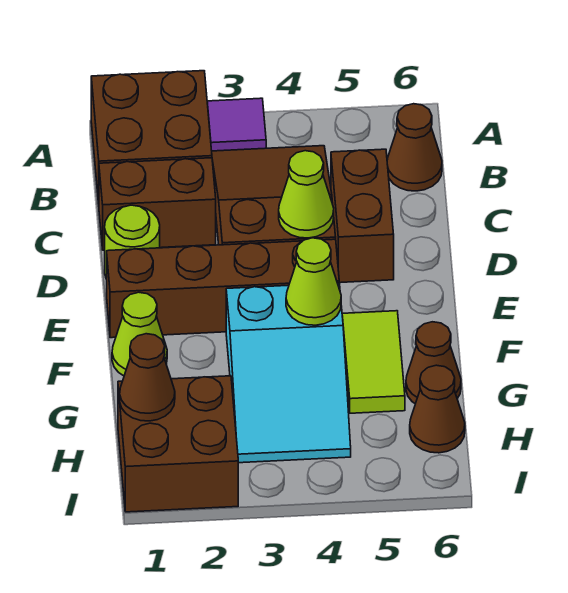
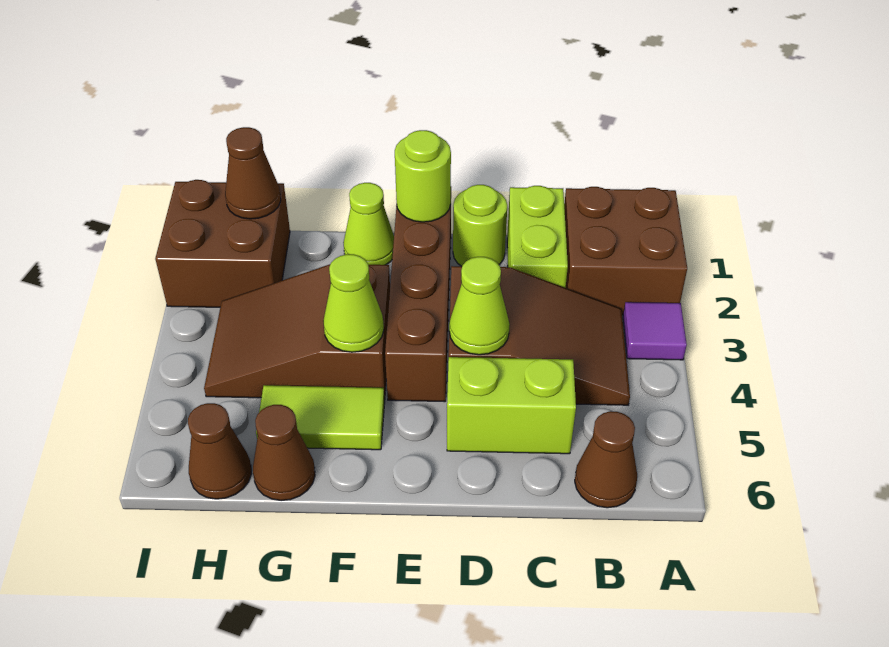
brown 1x2 brick [99,158,216,250] -> lime 1x2 brick [507,186,568,288]
brown 1x2 brick [331,149,394,283] -> lime 1x2 brick [447,357,576,454]
none -> lime 1x1 round brick [395,130,451,222]
cyan 2x3 slope [226,283,351,463] -> brown 2x3 slope [204,264,390,400]

